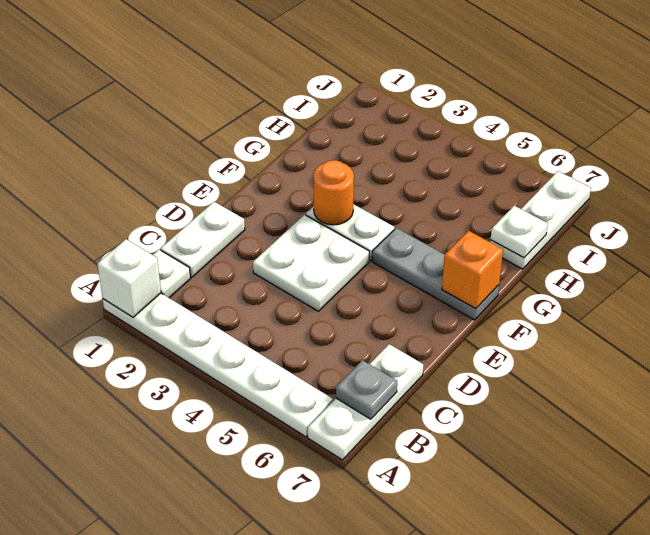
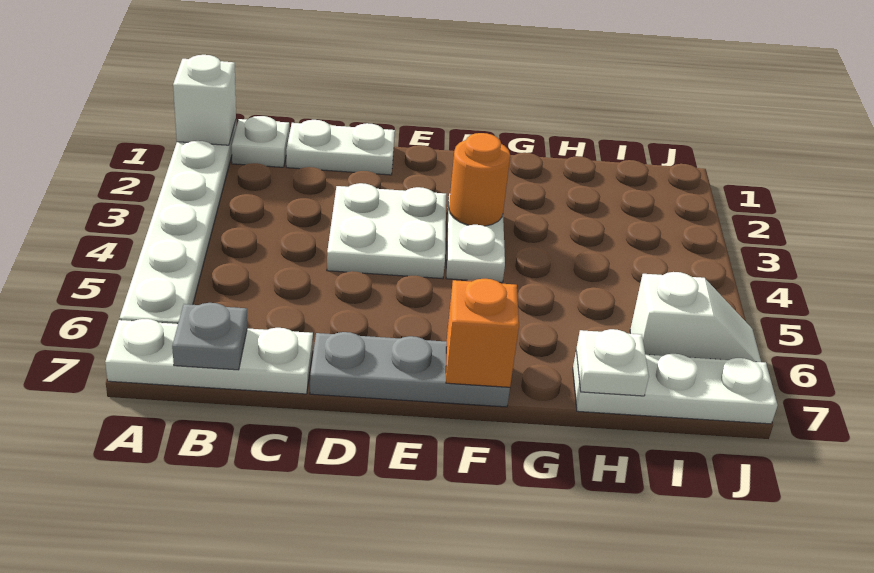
grey 1x3 plate [372,228,499,320] -> grey 1x3 plate turned to [310,332,510,407]
none -> white 1x2 slope [630,272,761,362]

